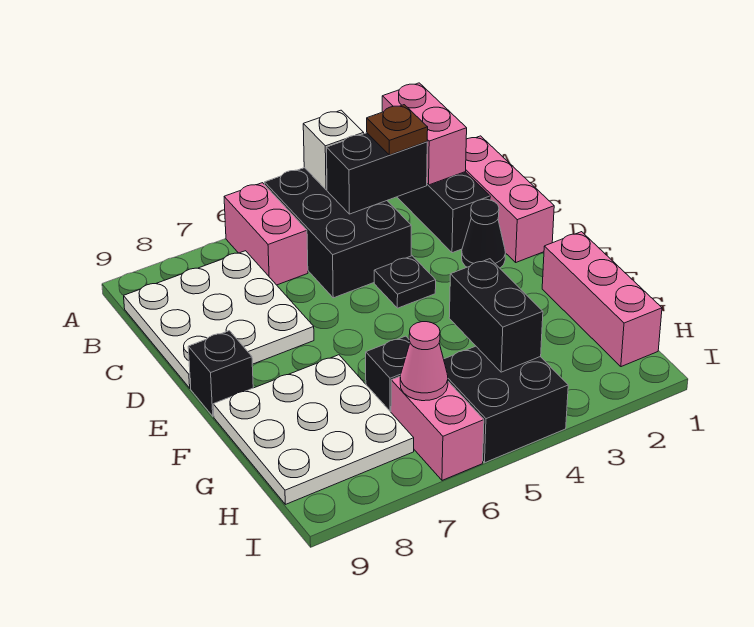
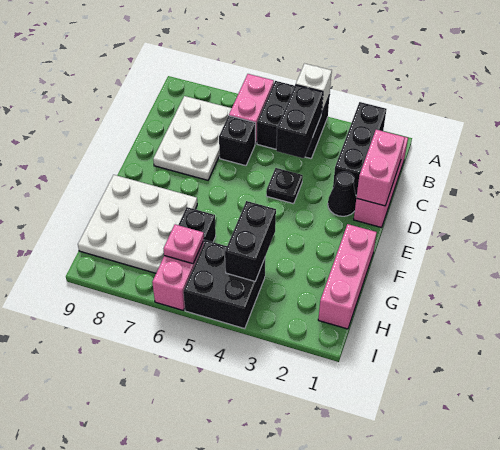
pink 1x2 brick [382,83,467,185] -> pink 1x2 brick moved to [356,130,405,206]
black 2x3 brick [264,168,411,298] -> black 2x2 brick [257,81,330,158]
black 1x2 brick [327,133,427,214] -> black 1x2 brick turned to [276,85,323,158]
brown 1x1 plate [367,105,428,155] -> none
white 3x3 plate [124,251,314,388] -> white 2x3 plate [153,96,232,180]
black 1x1 brick [188,331,253,416] -> black 1x1 brick moved to [219,116,255,166]
pink 1x1 cone [400,322,448,401] -> pink 1x1 plate [164,224,204,264]

